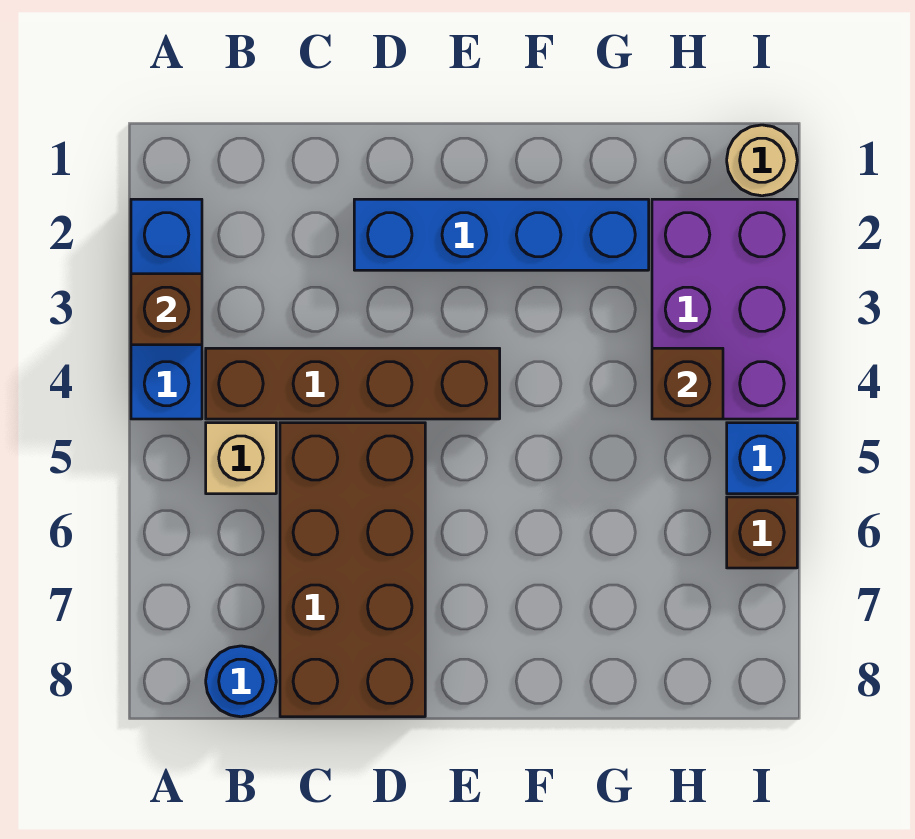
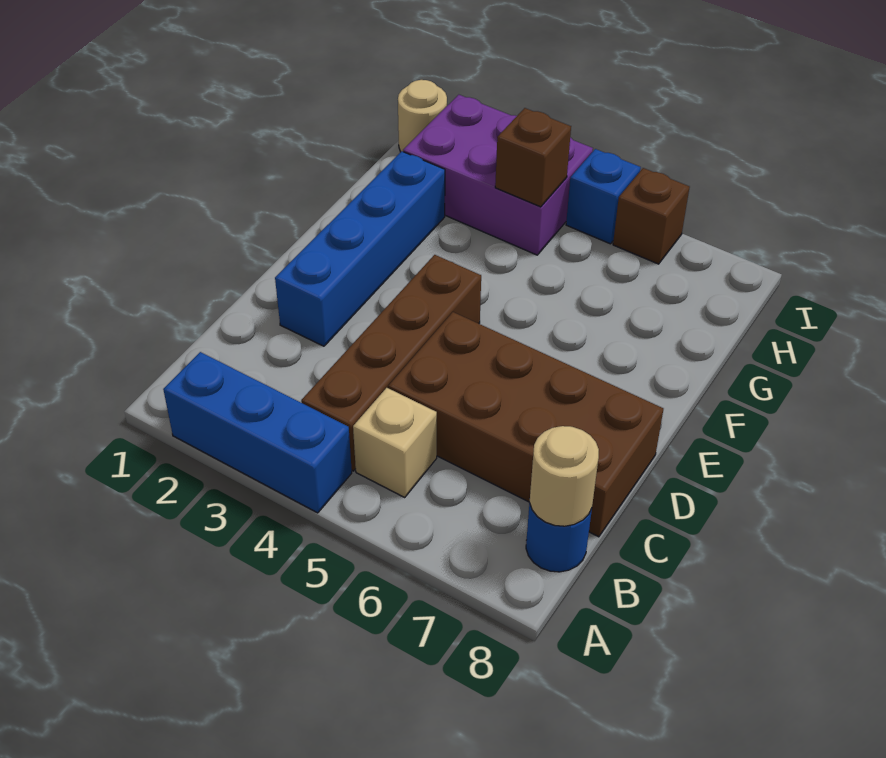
brown 1x1 brick [131,274,202,345] -> none
none -> tan 1x1 round brick [529,426,599,526]

